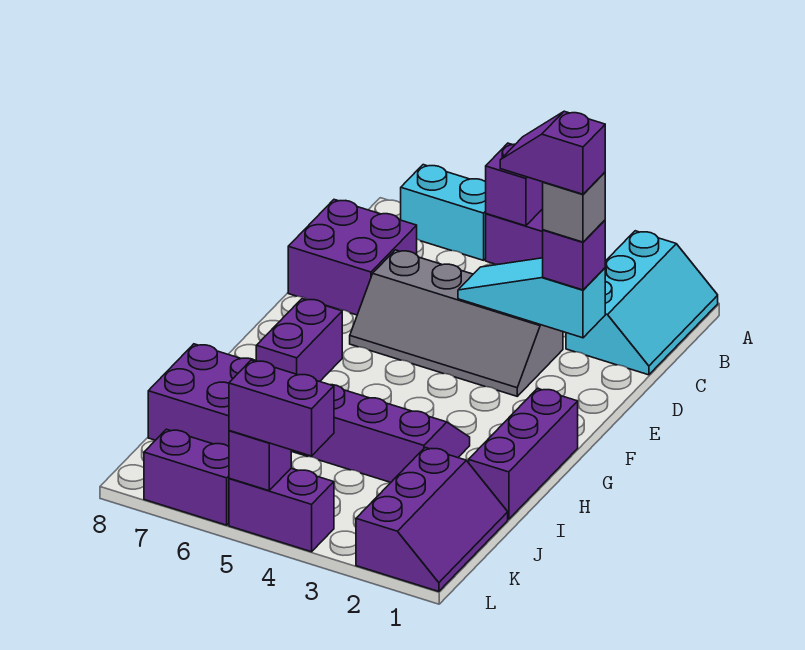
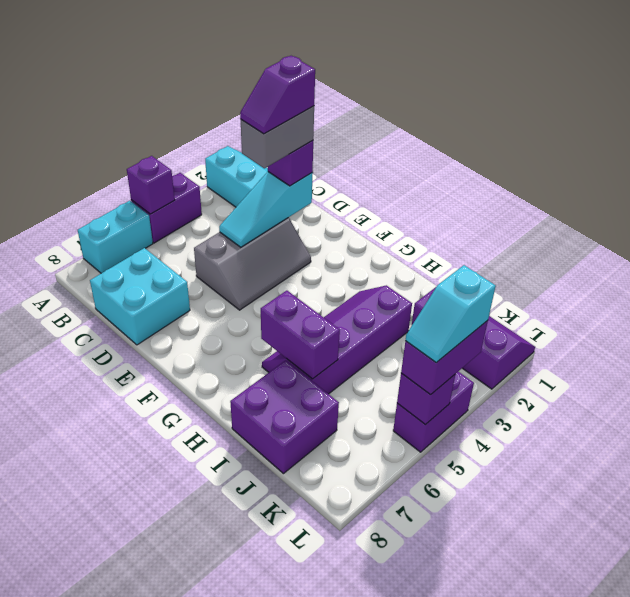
purple 2x2 brick [288,200,417,315] -> cyan 2x2 brick [90,248,190,345]
grey 1x1 brick [543,172,605,242] -> grey 1x2 brick [241,106,314,168]
grey 2x4 slope [350,250,563,396] -> grey 2x3 slope [194,218,311,310]
purple 1x3 brick [469,389,578,519] -> none
none -> cyan 1x2 slope [406,265,496,363]
purple 1x2 brick [144,429,229,525] -> none

